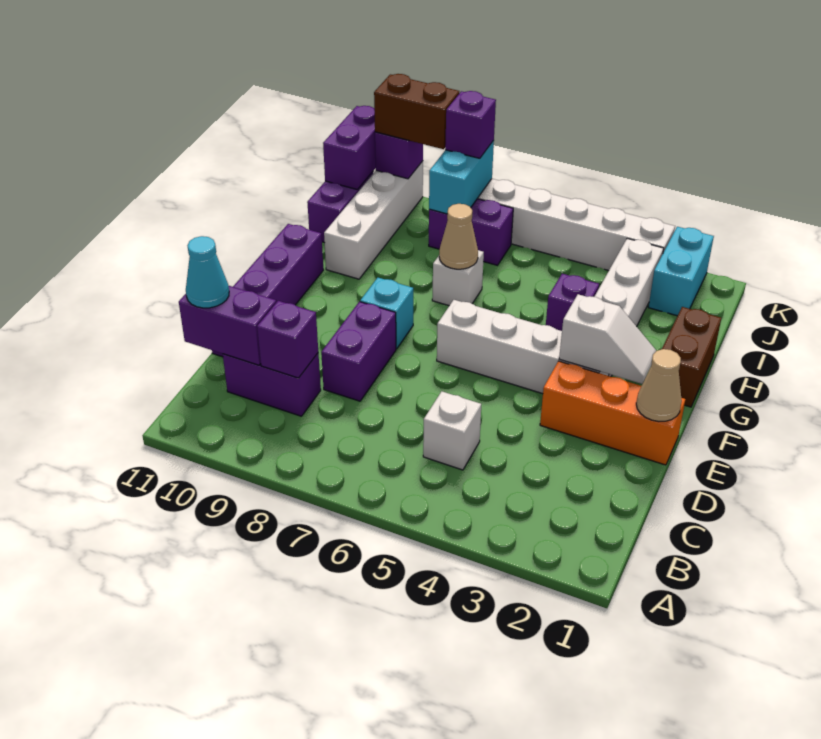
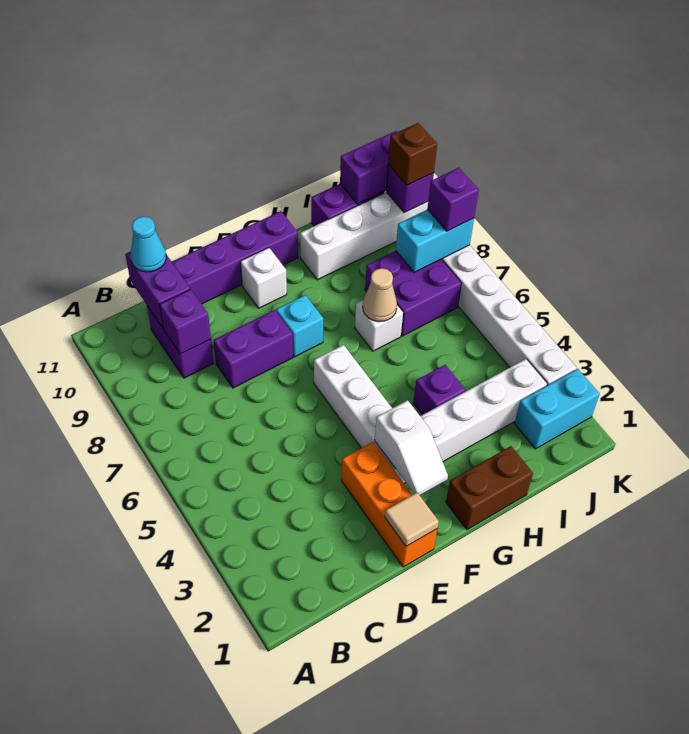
white 1x1 brick [423,391,481,470] -> white 1x1 brick moved to [240,248,287,308]
tan 1x1 cone [636,349,682,421] -> tan 1x1 tile [385,493,439,546]
purple 1x2 brick [429,199,513,265] -> purple 2x2 brick [365,251,462,336]
brown 1x2 brick [374,74,459,149] -> brown 1x1 brick [388,123,437,185]

